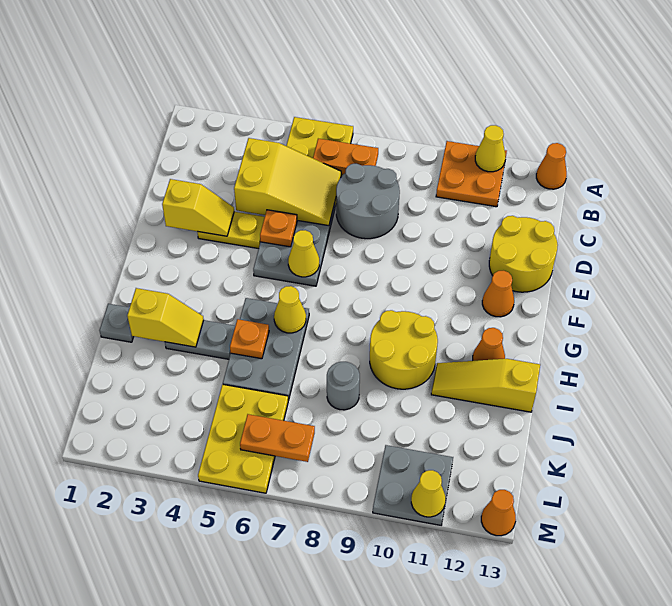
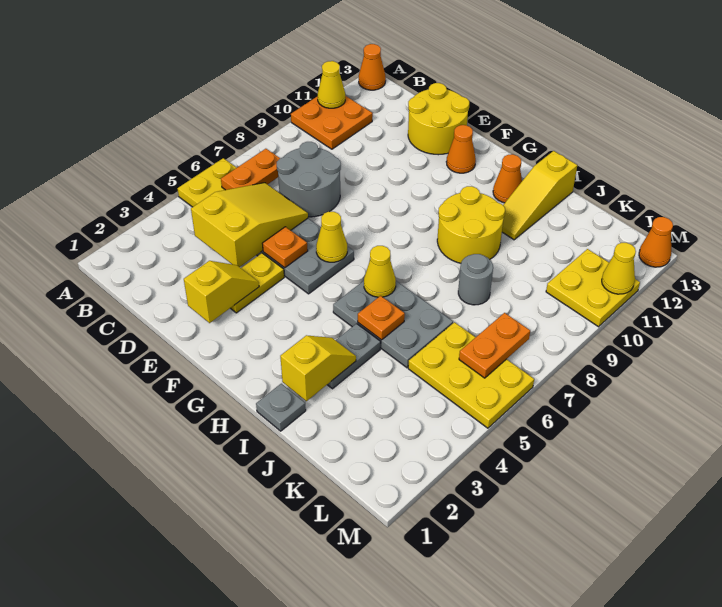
grey 2x2 plate [373,445,453,525] -> yellow 2x2 plate [546,249,640,327]

